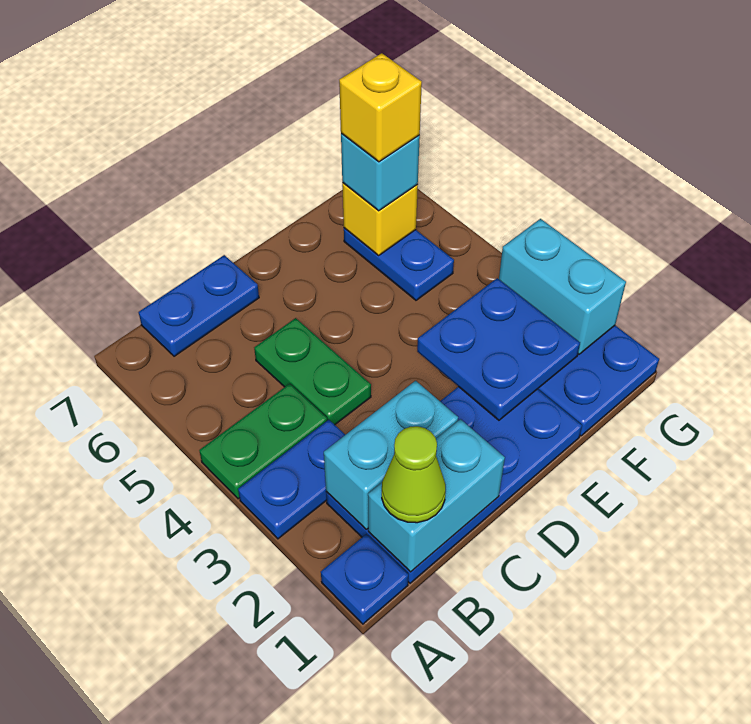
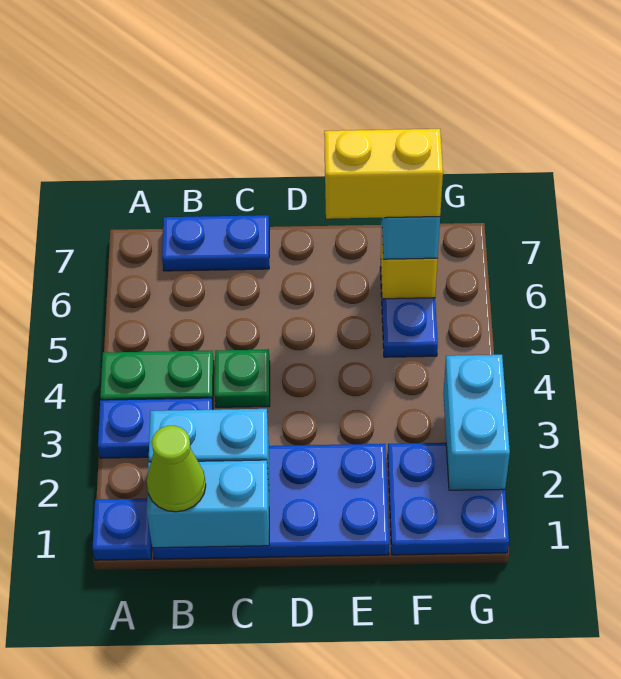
green 1x2 plate [254,318,371,425] -> green 1x1 plate [215,349,270,407]
blue 2x2 plate [417,278,580,420] -> none
yellow 1x1 brick [339,53,422,162] -> yellow 1x2 brick [324,129,443,219]

